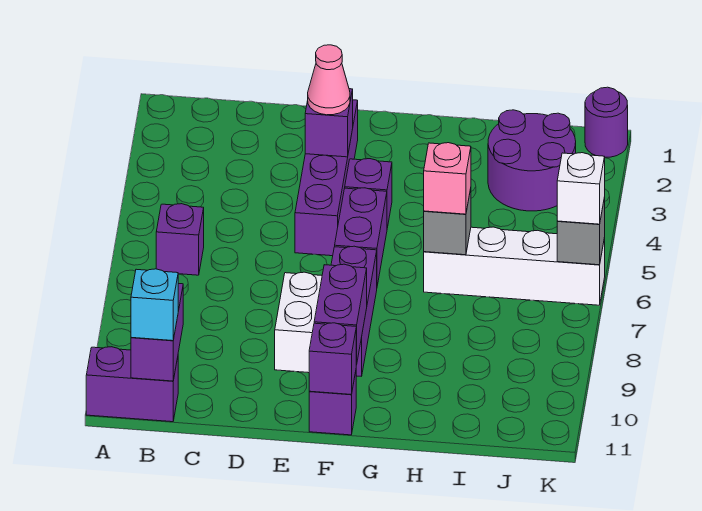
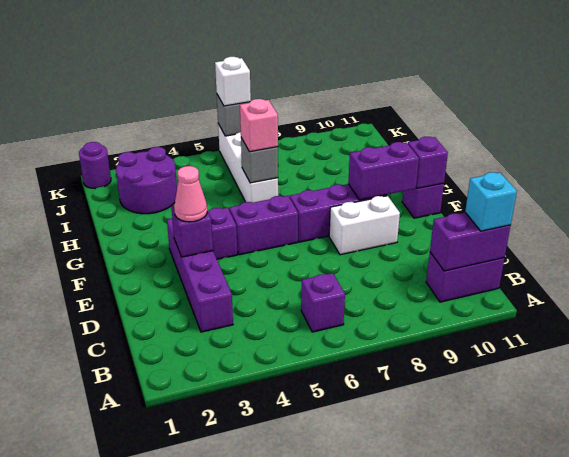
purple 1x2 brick [86,347,178,422] -> purple 1x2 brick turned to [426,252,505,302]
purple 1x4 brick [295,100,358,256] -> purple 1x4 brick turned to [167,218,233,332]

